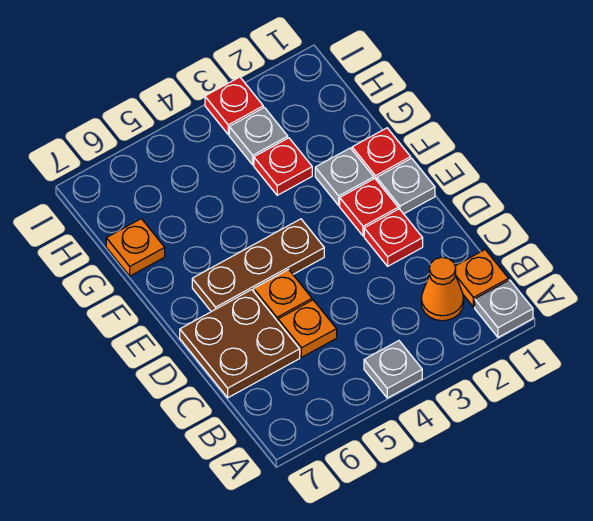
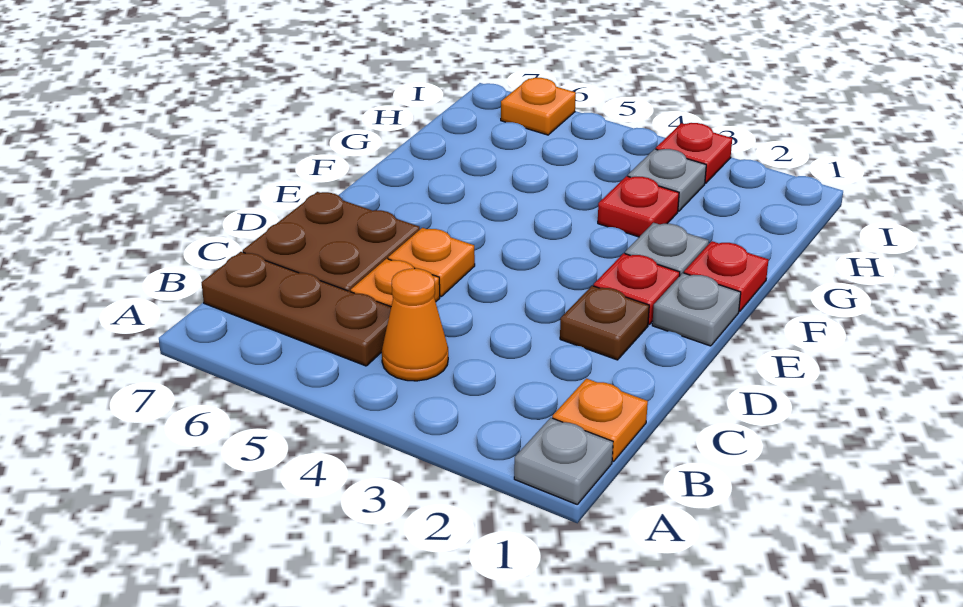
grey 1x1 plate [364,341,422,398] -> none
orange 1x1 cone [421,257,464,321] -> orange 1x1 cone moved to [382,269,448,381]
red 1x1 plate [364,209,423,266] -> brown 1x1 plate [560,286,649,360]
brown 1x3 plate [192,219,324,312] -> brown 1x3 plate moved to [202,252,391,366]
orange 1x1 plate [106,219,165,276] -> orange 1x1 plate moved to [501,78,576,135]

